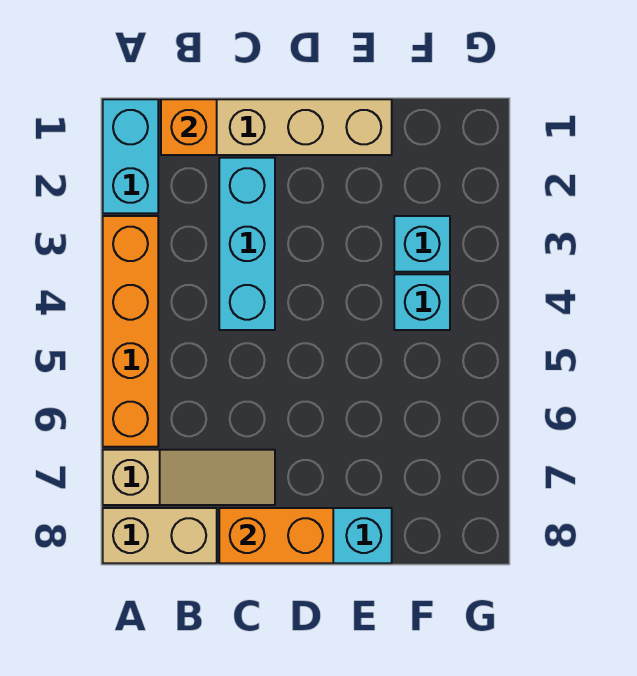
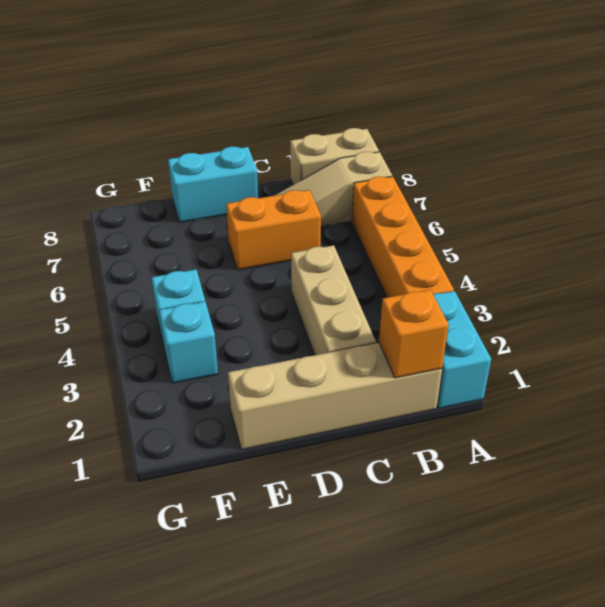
cyan 1x3 brick [219,158,275,330] -> tan 1x3 brick [291,245,376,355]
orange 1x2 brick [219,508,333,563] -> orange 1x2 brick moved to [226,190,321,270]

